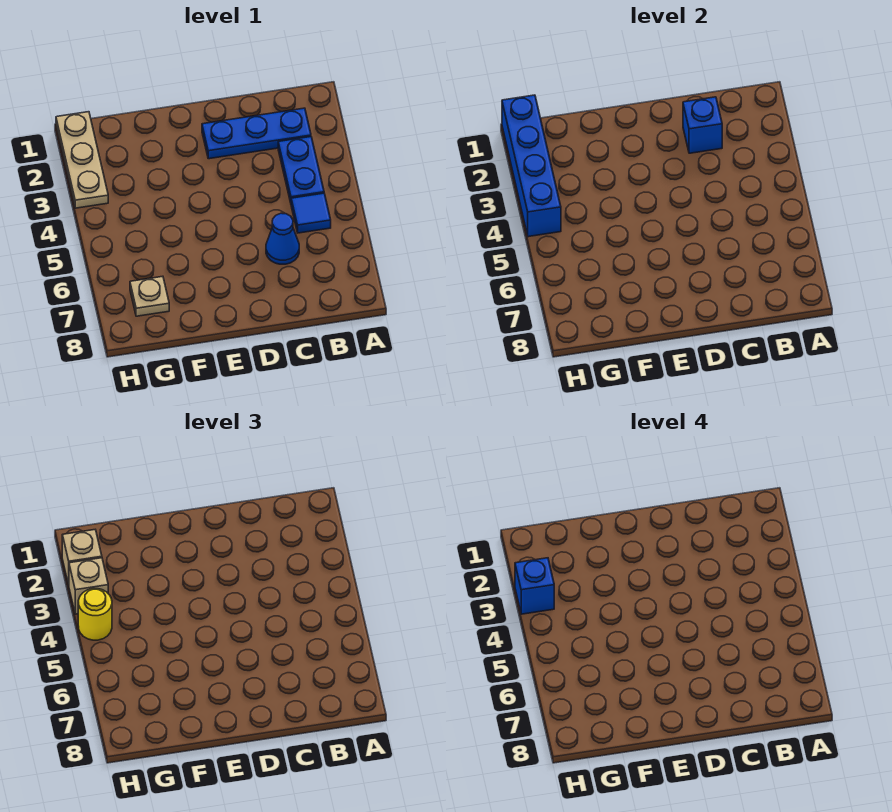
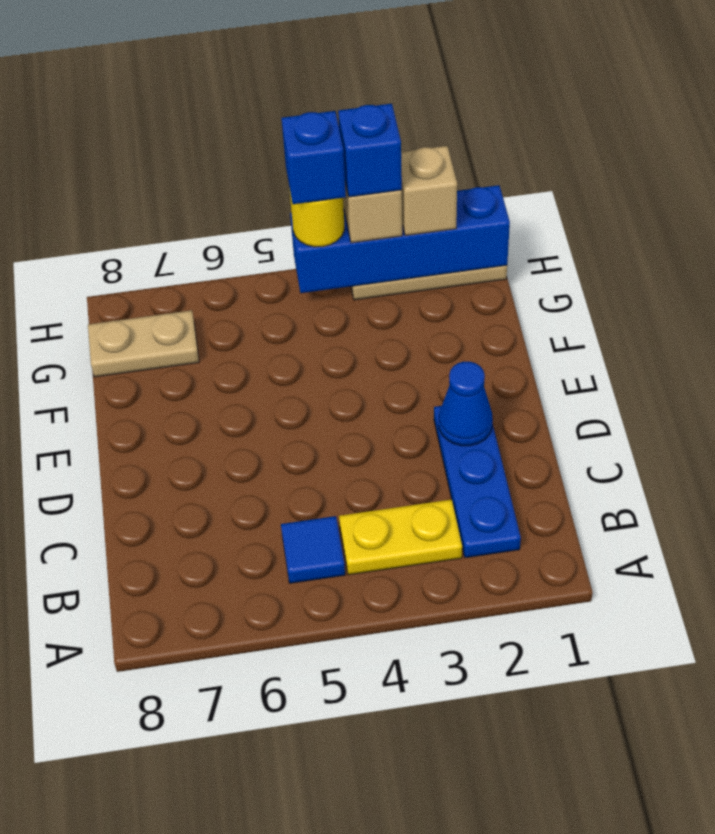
blue 1x2 plate [278,137,324,203] -> yellow 1x2 plate [339,499,462,575]
blue 1x1 brick [683,97,722,153] -> blue 1x1 brick moved to [281,111,346,204]
blue 1x1 cone [266,213,299,264] -> blue 1x1 cone moved to [439,362,493,446]
tan 1x1 plate [130,276,169,316] -> tan 1x2 plate [88,310,199,377]

